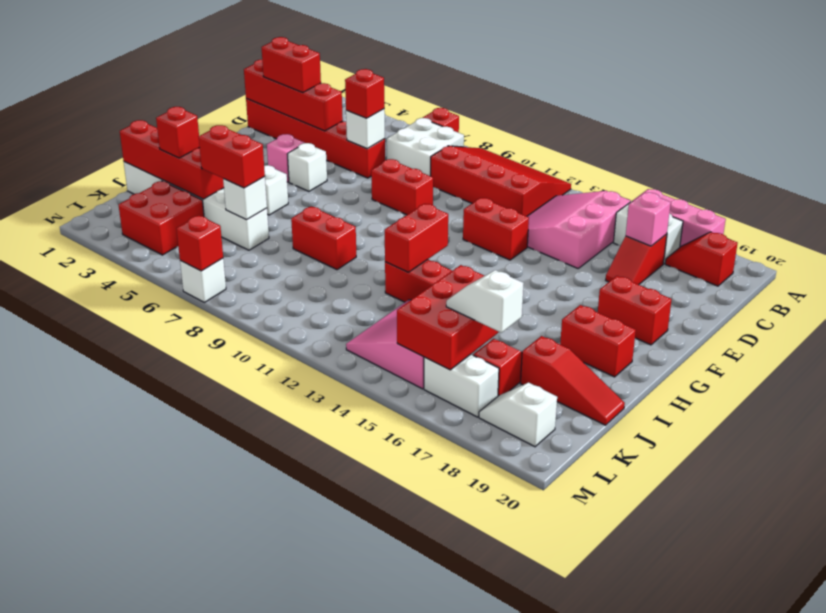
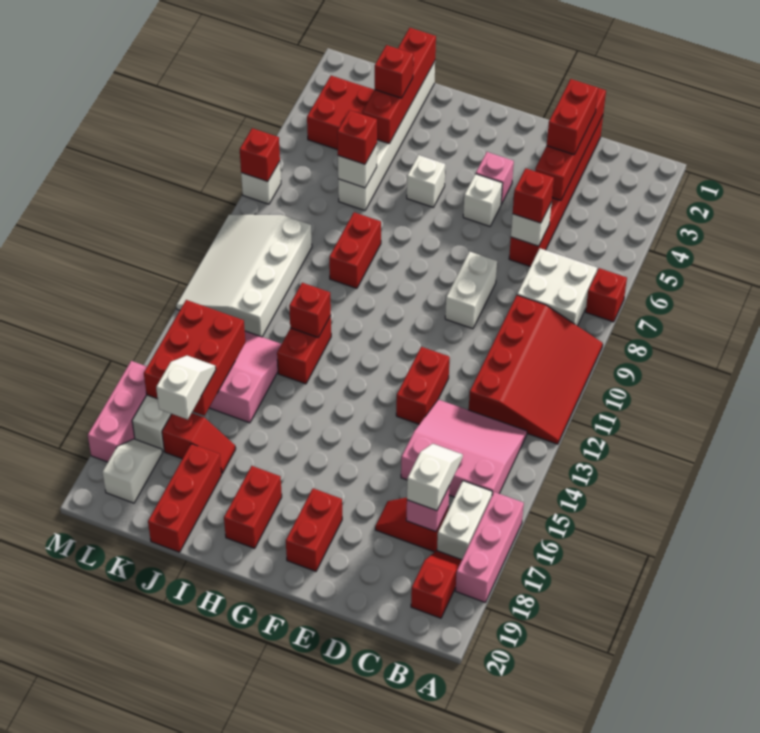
none -> white 1x2 slope [407,444,463,511]
red 1x2 brick [371,159,433,215] -> white 1x2 brick [445,252,497,329]
red 1x2 brick [385,204,448,272] -> red 1x1 brick [289,283,331,337]
red 1x2 brick [199,125,265,188] -> red 1x1 brick [337,110,377,164]
red 2x3 brick [397,265,499,370] -> red 2x3 brick turned to [144,300,245,416]
red 1x3 slope [521,336,625,425] -> red 1x3 brick [148,444,222,552]
none -> white 3x4 slope [176,215,312,337]
none -> pink 1x3 brick [88,361,147,462]

